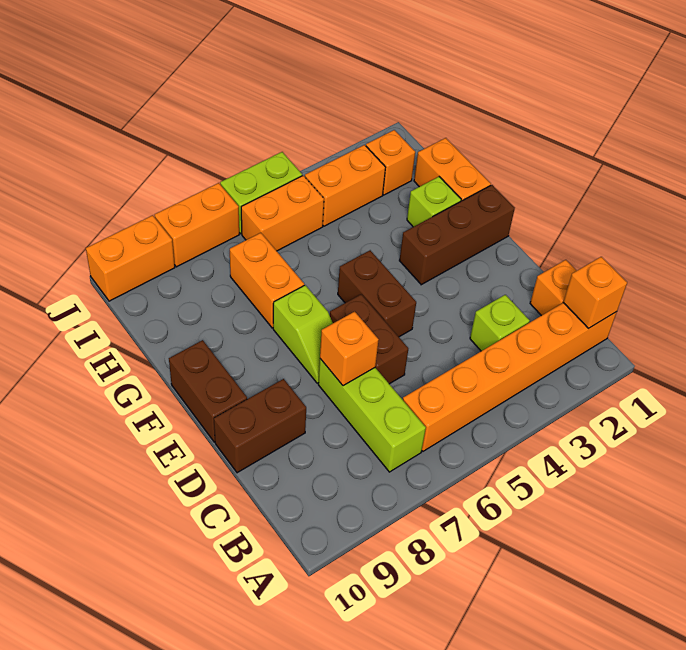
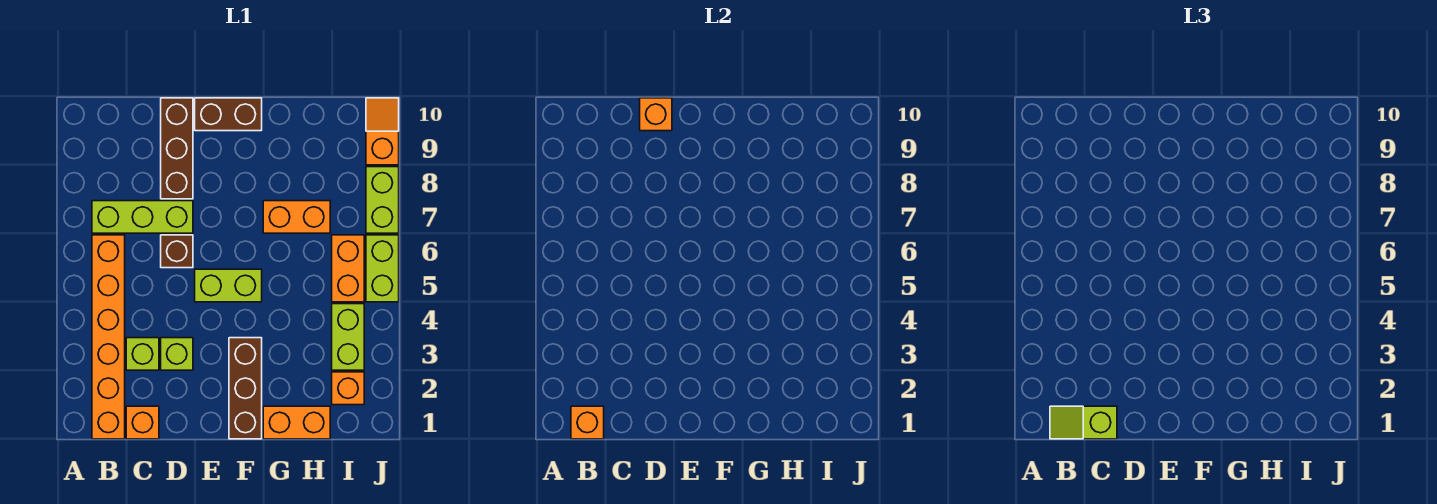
brown 1x2 brick [330,294,408,384] -> brown 1x1 brick [161,235,193,268]
orange 1x1 brick [320,311,379,386] -> orange 1x1 brick moved to [640,98,672,131]
brown 1x2 brick [214,379,306,473] -> brown 1x3 brick [161,98,193,199]
brown 1x2 brick [338,250,416,337] -> lime 1x2 brick [195,269,262,302]
lime 1x2 slope [273,285,333,383] -> lime 1x2 slope moved to [1050,406,1117,439]
lime 1x1 brick [407,177,461,227] -> lime 1x1 brick moved to [161,338,193,370]
orange 1x2 brick [305,145,386,226] -> lime 1x2 brick [332,304,364,370]
orange 1x2 brick [155,183,239,267] -> lime 1x2 brick [366,167,399,233]
orange 1x2 brick [86,215,175,301] -> orange 1x2 slope [366,98,399,165]

